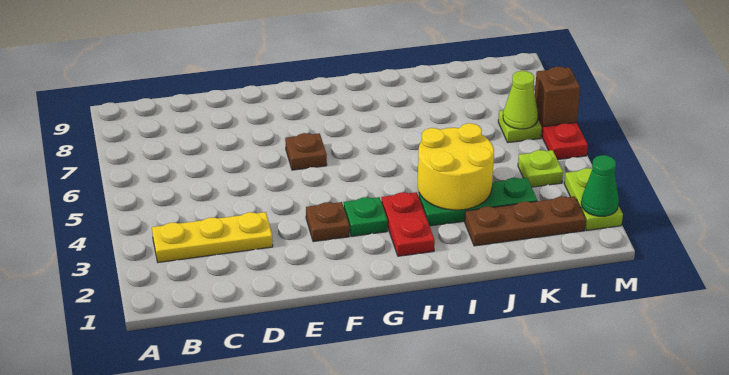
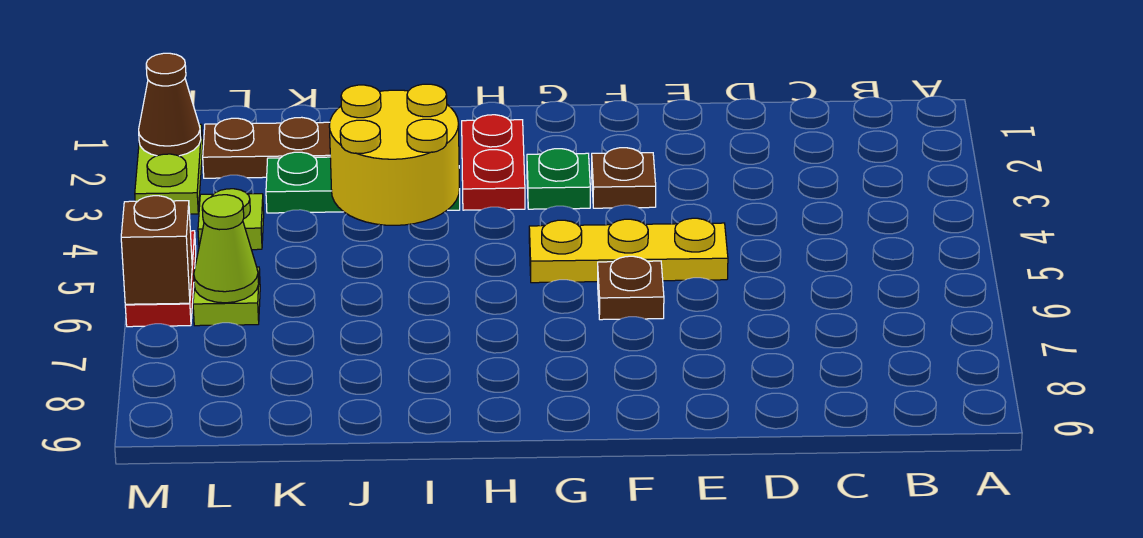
yellow 1x3 plate [152,212,273,262] -> yellow 1x3 plate moved to [529,218,728,283]
green 1x1 cone [581,155,619,216] -> brown 1x1 cone [139,53,201,156]

